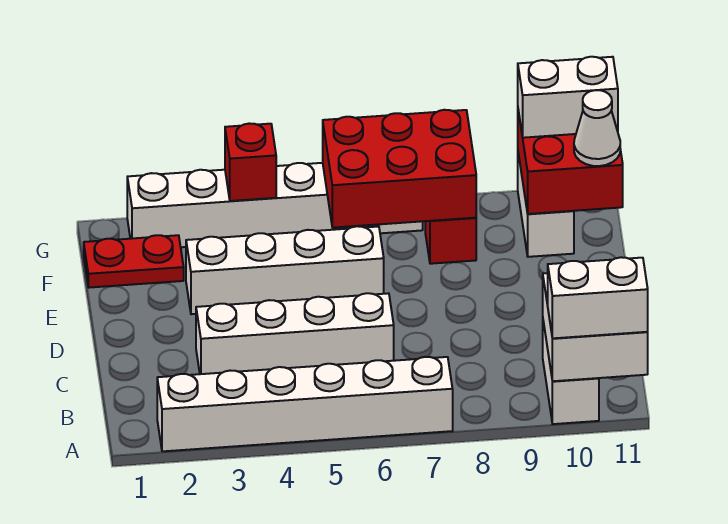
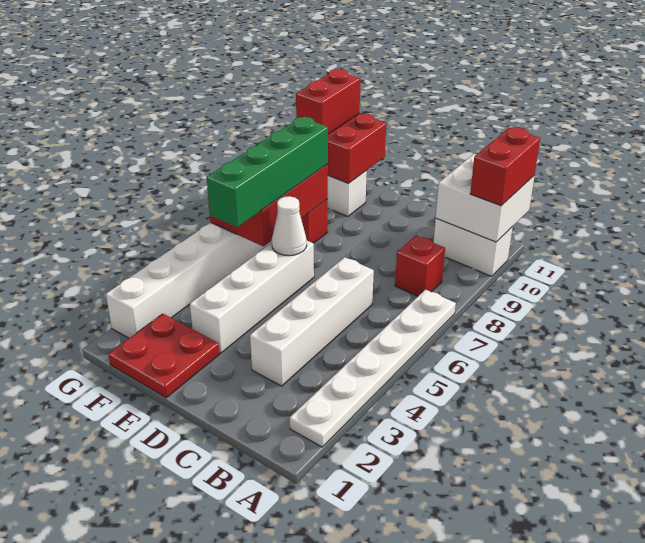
white 1x6 brick [157,357,453,451] -> white 1x6 plate [290,290,456,447]
white 1x2 brick [548,257,648,338] -> red 1x2 brick [470,127,540,206]
red 1x2 plate [84,235,184,288] -> red 2x2 plate [108,314,219,398]
none -> green 1x4 brick [207,117,328,227]
white 1x1 cone [574,90,620,166] -> white 1x1 cone moved to [272,196,307,256]
red 1x1 brick [225,123,276,201] -> red 1x1 brick moved to [395,236,445,296]
white 1x2 brick [518,57,618,138] -> red 1x2 brick [296,69,360,134]

